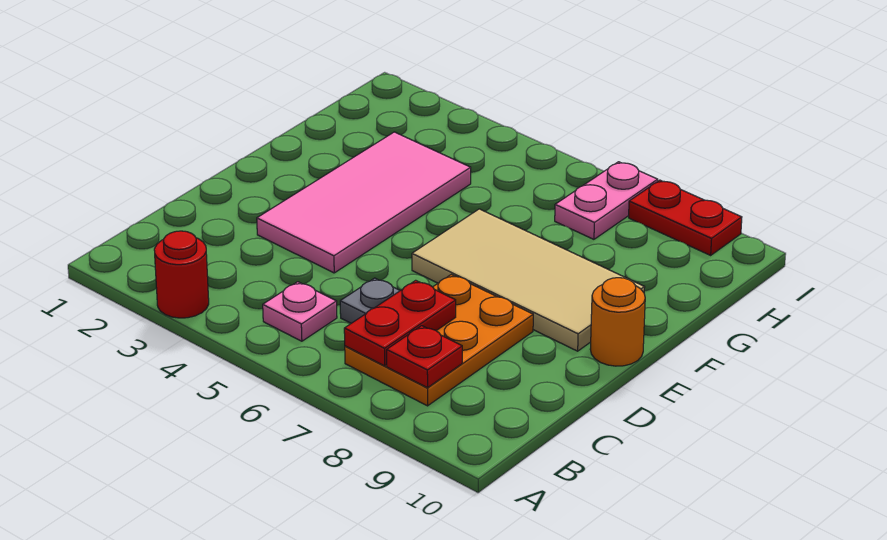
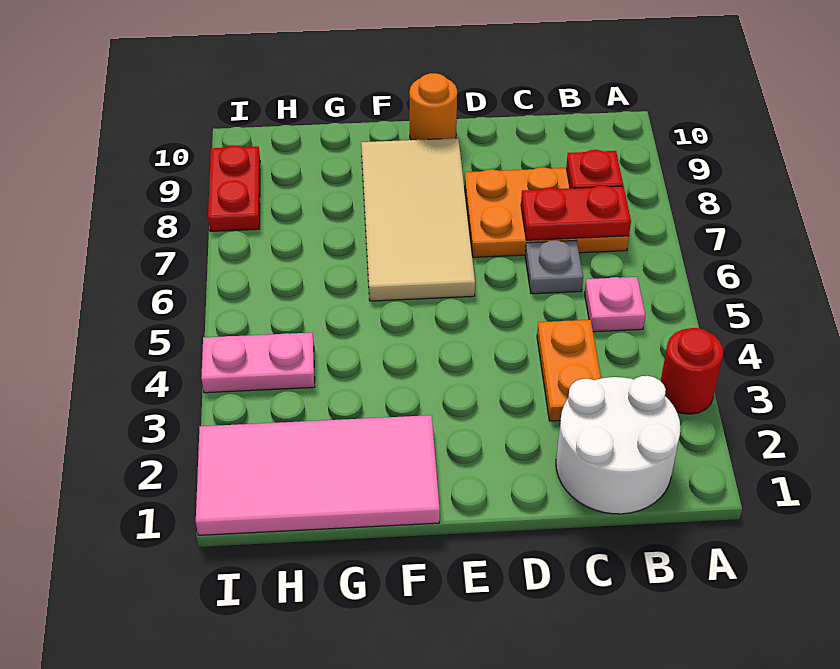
none -> white 2x2 round brick [556,376,681,514]
none -> orange 1x2 plate [537,320,601,421]
pink 2x4 tile [257,132,471,273] -> pink 2x4 tile moved to [196,415,440,535]
pink 1x2 plate [555,162,658,239] -> pink 1x2 plate moved to [201,333,315,393]

